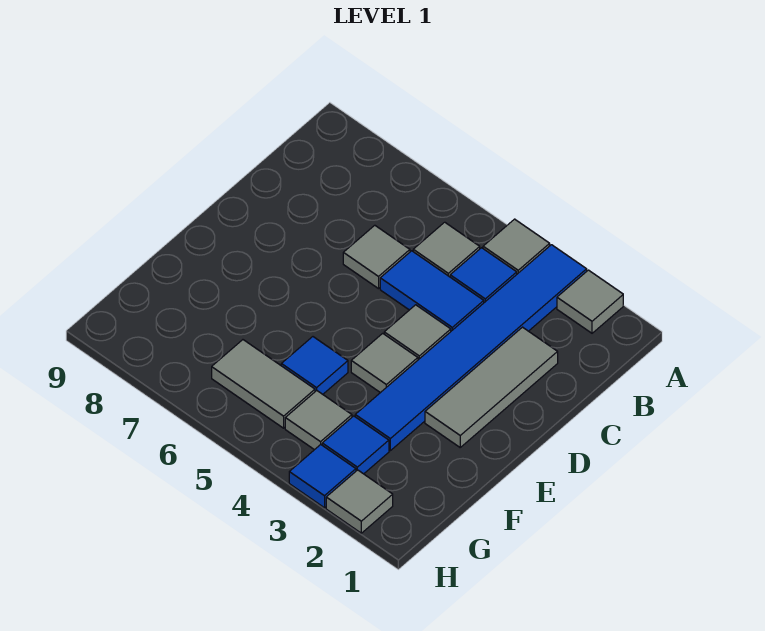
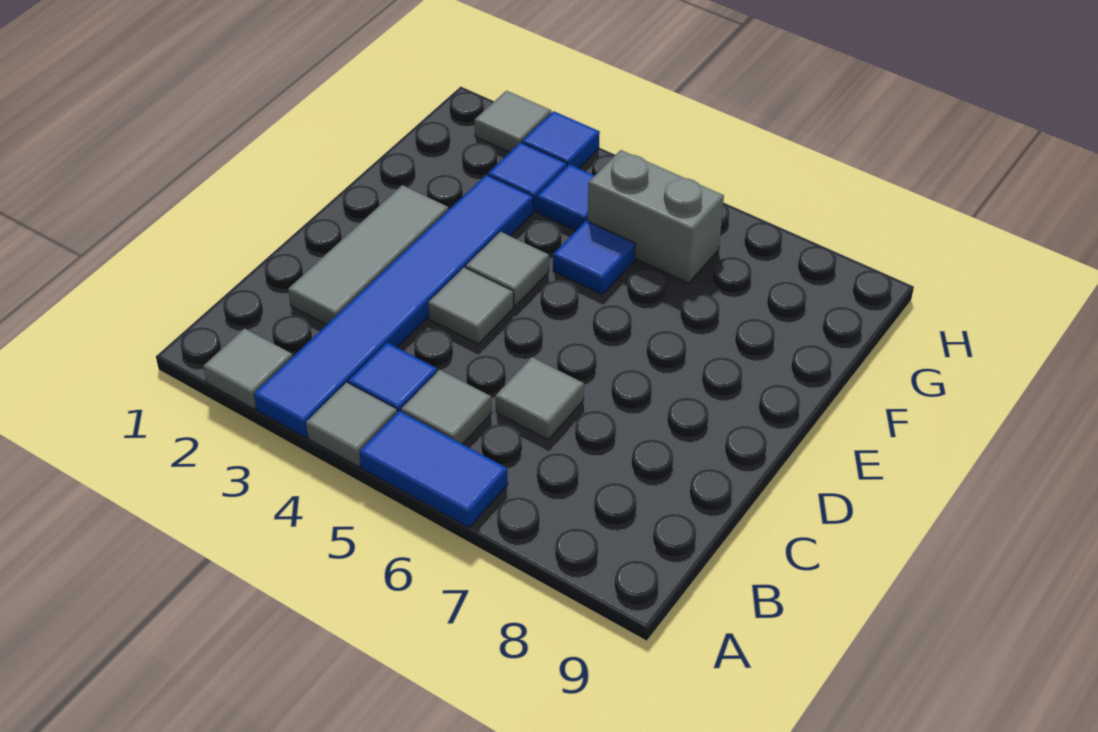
blue 1x2 tile [380,251,484,331] -> blue 1x2 tile moved to [360,411,508,528]
grey 1x1 tile [285,391,352,450] -> blue 1x1 tile [537,164,595,231]
grey 1x2 tile [212,340,315,428] -> grey 1x2 brick [588,150,724,283]

